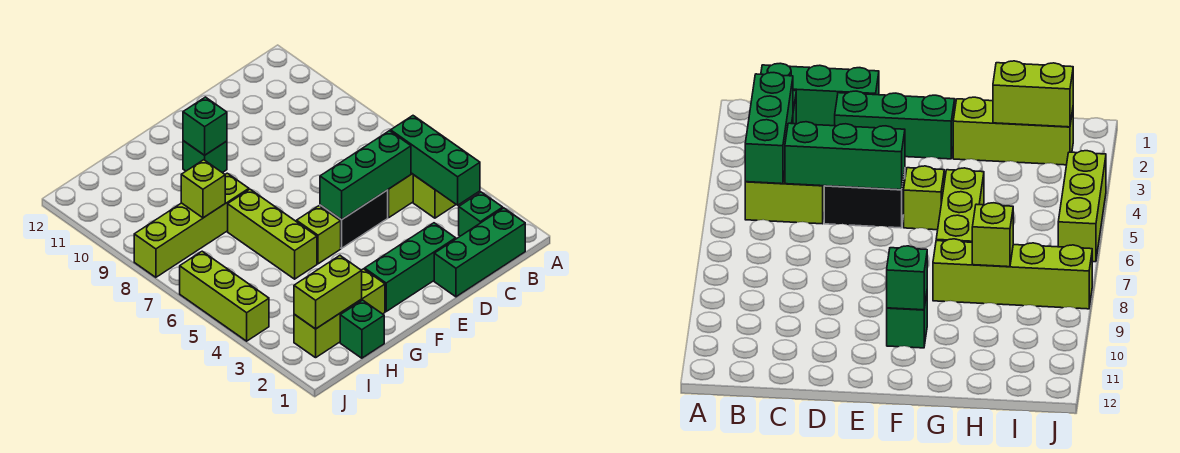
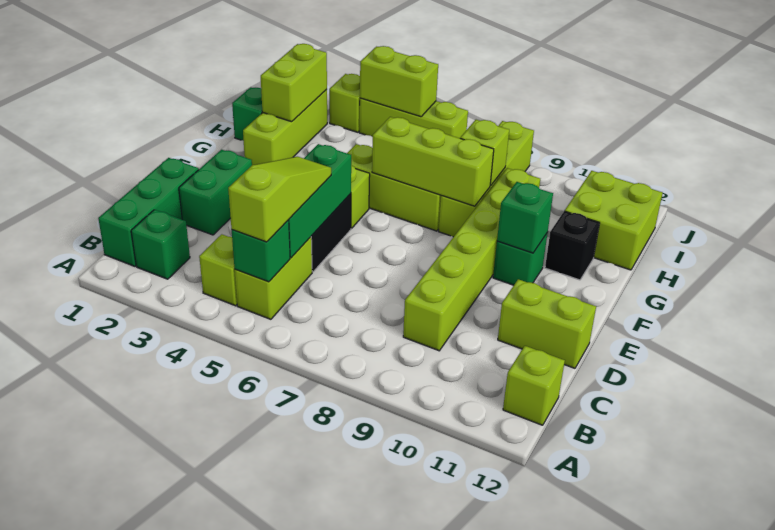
green 1x3 brick [391,116,480,205] -> green 1x1 brick [232,220,290,282]
none -> lime 1x3 slope [228,157,331,242]
none -> lime 1x1 brick [503,346,565,425]
none -> lime 1x6 brick [403,168,540,351]
green 1x3 brick [365,223,456,311] -> green 1x2 brick [179,149,252,235]
none -> lime 1x2 brick [498,279,596,368]
none -> lime 1x3 brick [372,117,494,206]
none -> black 1x1 brick [545,211,600,280]
none -> lime 2x2 brick [565,171,662,270]
none -> lime 1x1 brick [329,74,360,132]
none -> lime 1x2 brick [360,46,438,117]

